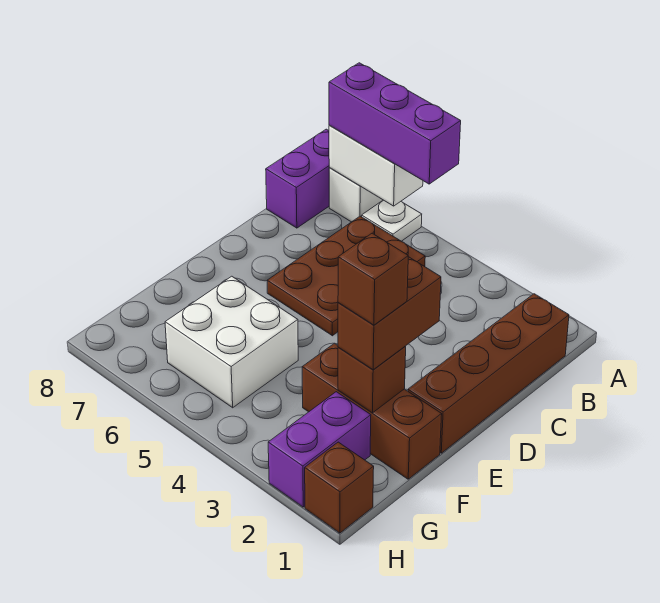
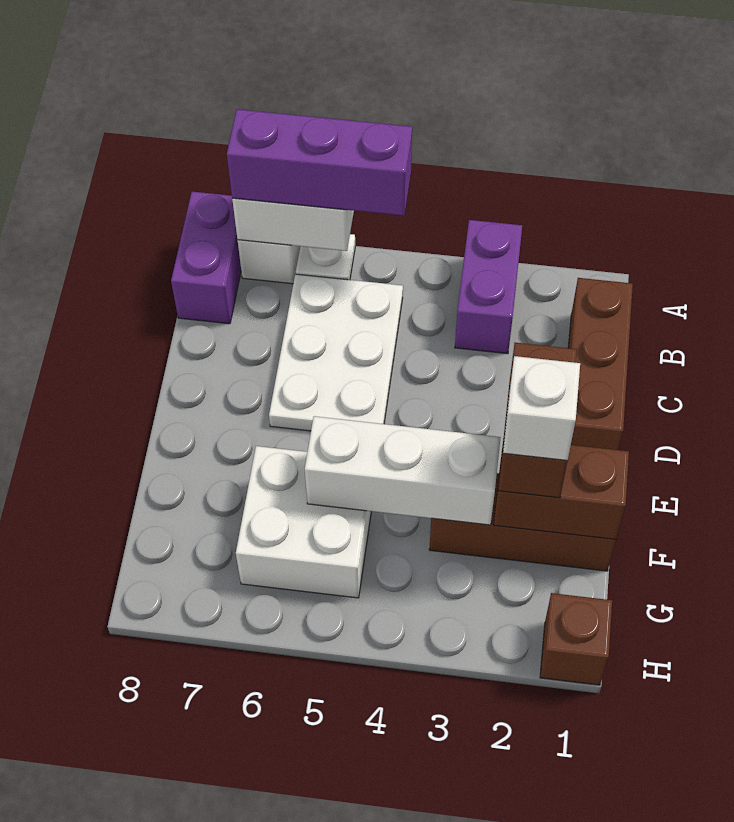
brown 1x4 brick [408,294,569,453] -> brown 1x3 brick [568,278,633,450]
brown 2x3 plate [267,216,425,336] -> white 2x3 plate [269,274,403,431]
brown 1x1 brick [338,346,406,413] -> brown 1x2 brick [494,445,629,539]
brown 1x1 brick [338,233,408,325] -> white 1x1 brick [503,356,580,461]
none -> white 1x3 brick [305,416,501,525]
purple 1x2 brick [268,392,371,507] -> purple 1x2 brick moved to [455,220,522,354]

